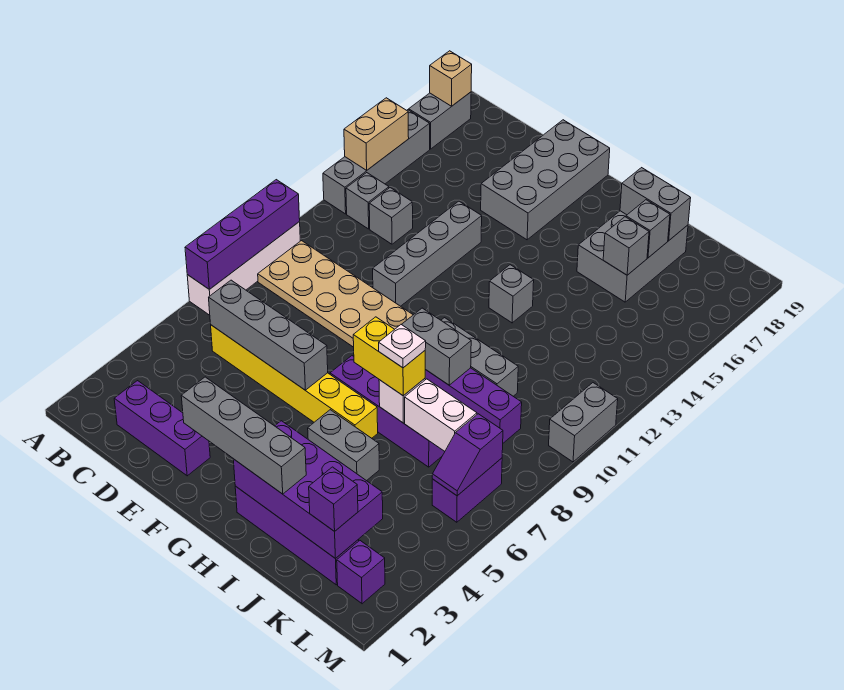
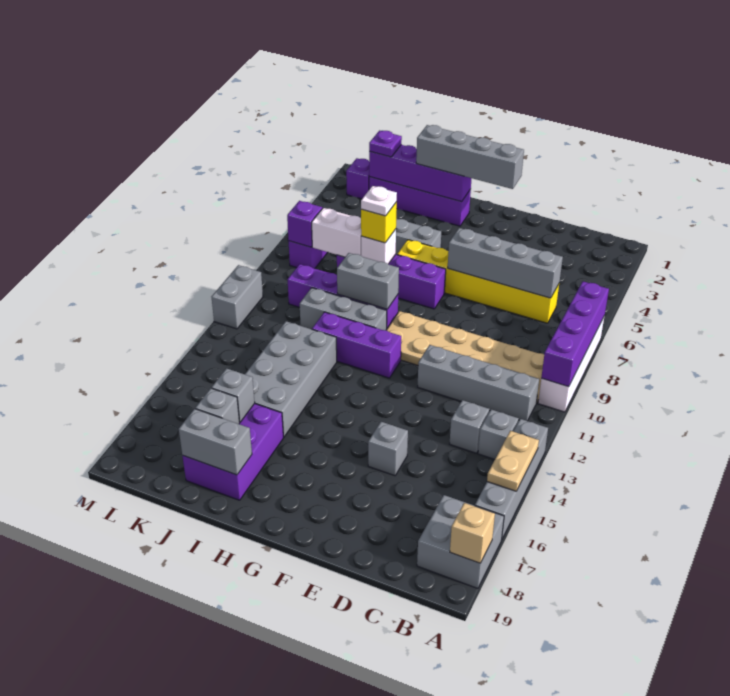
tan 1x2 brick [344,98,409,170] -> tan 1x2 plate [487,431,539,491]
grey 1x2 brick [409,92,471,149] -> grey 2x2 brick [417,495,504,588]
purple 1x3 brick [114,381,210,476] -> purple 1x3 brick moved to [312,312,401,378]
grey 1x4 brick [373,201,482,306] -> grey 1x4 brick turned to [418,345,539,421]
grey 2x4 brick [481,120,610,240] -> grey 2x4 brick moved to [245,321,337,437]
purple 2x4 brick [233,421,383,559] -> purple 1x4 brick [369,145,472,202]
yellow 1x2 brick [353,317,425,396] -> yellow 1x1 brick [361,202,397,243]
grey 1x1 brick [489,265,534,323] -> grey 1x1 brick moved to [368,422,408,476]
grey 2x3 brick [577,211,688,302] -> purple 2x3 brick [183,404,283,500]
purple 1x1 brick [309,467,358,531] -> purple 1x1 plate [369,131,402,157]

